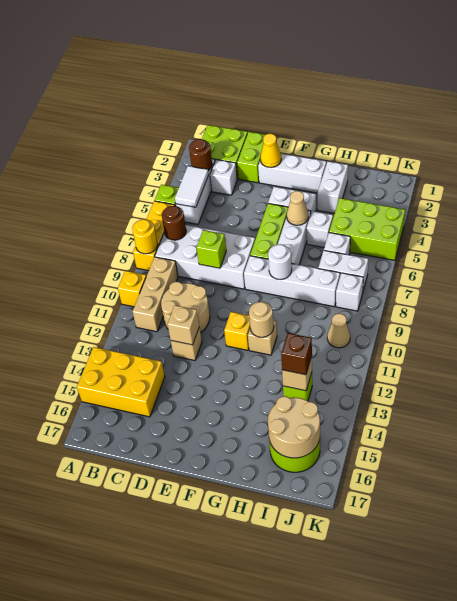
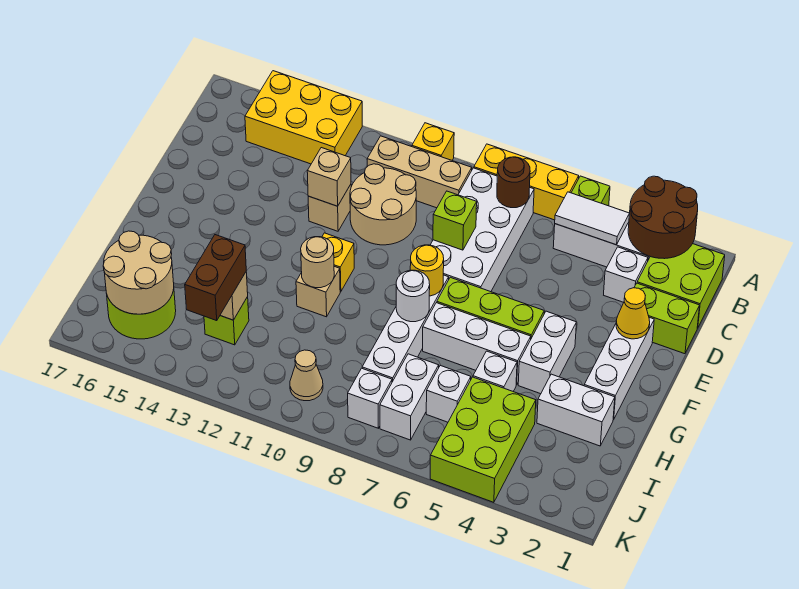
yellow 1x1 round brick [132,219,158,254] -> yellow 1x1 round brick moved to [410,245,444,296]
yellow 2x3 brick [77,347,165,417] -> yellow 2x3 brick turned to [245,71,362,164]
brown 1x1 round brick [189,139,212,171] -> brown 2x2 round brick [628,176,698,259]
tan 1x1 cone [287,191,308,225] -> none
brown 1x1 brick [281,333,312,375] -> brown 1x2 brick [185,235,246,321]

